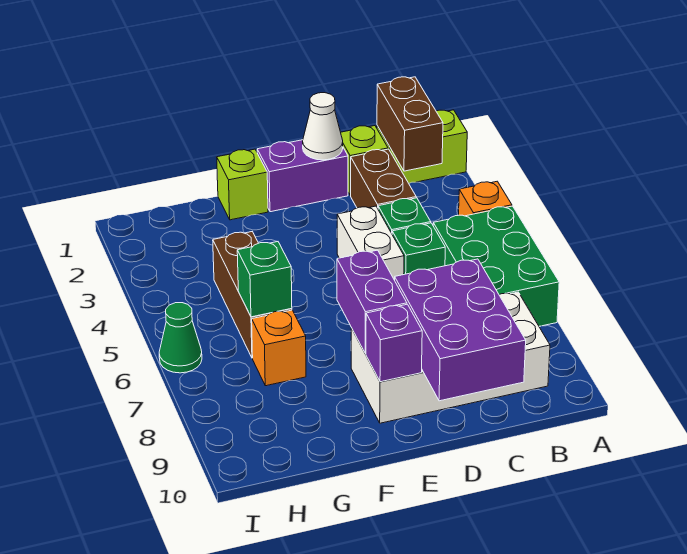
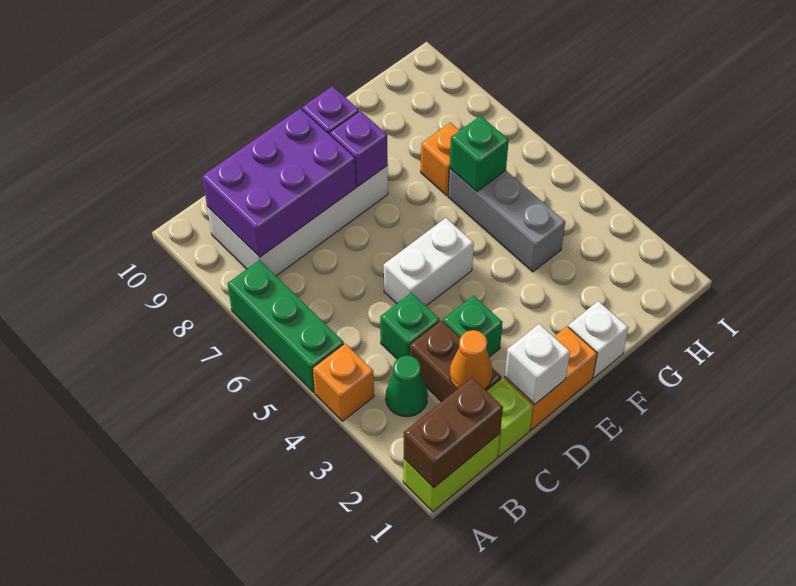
green 2x3 brick [433,206,559,326] -> green 1x3 brick [228,260,344,392]
brown 1x2 brick [377,77,443,171] -> brown 1x2 brick turned to [404,378,503,488]
none -> orange 1x1 cone [450,330,493,389]
green 1x1 brick [392,223,445,274] -> green 1x1 brick moved to [443,296,503,357]
purple 2x3 brick [395,259,526,401] -> purple 2x3 brick turned to [202,108,356,257]
purple 1x2 brick [257,140,348,212] -> orange 1x2 brick [504,326,597,430]
white 1x1 cone [303,93,343,160] -> white 1x1 brick [505,324,570,404]
white 1x2 brick [337,206,404,280] -> white 1x2 brick turned to [384,218,474,306]
purple 1x2 brick [337,250,407,354] -> purple 1x1 brick [330,111,388,186]
lime 1x1 brick [217,149,268,220] -> white 1x1 brick [568,301,628,378]
brown 1x3 brick [213,232,292,358] -> grey 1x3 brick [448,169,565,272]
green 1x1 cone [159,303,202,373] -> green 1x1 cone moved to [386,356,428,417]

